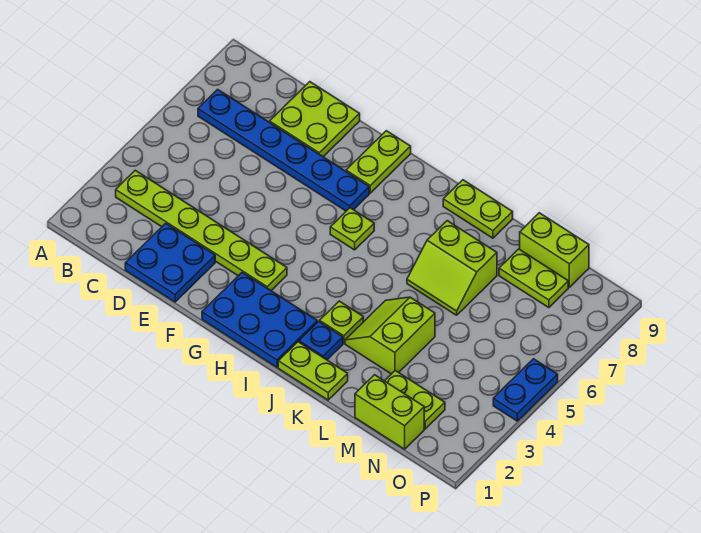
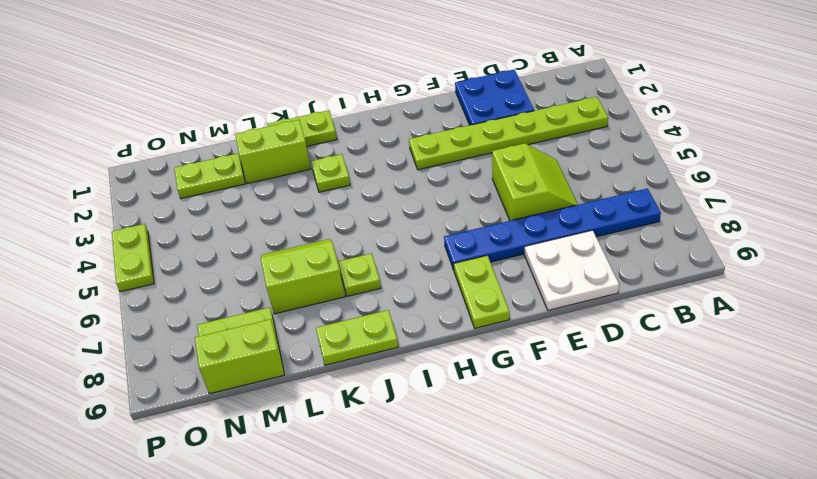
lime 2x2 plate [270,82,360,157] -> white 2x2 plate [524,230,619,310]
blue 2x3 plate [202,272,317,367] -> none
lime 1x1 plate [330,208,374,250] -> lime 1x1 plate moved to [338,253,381,296]
blue 1x1 plate [299,321,343,360] -> none
lime 2x2 slope [345,297,435,374] -> lime 2x2 slope moved to [492,143,578,221]
lime 1x2 brick [355,375,424,449] -> lime 1x2 brick moved to [235,120,311,184]
blue 1x2 plate [493,359,558,421] -> lime 1x2 plate [112,224,154,292]

